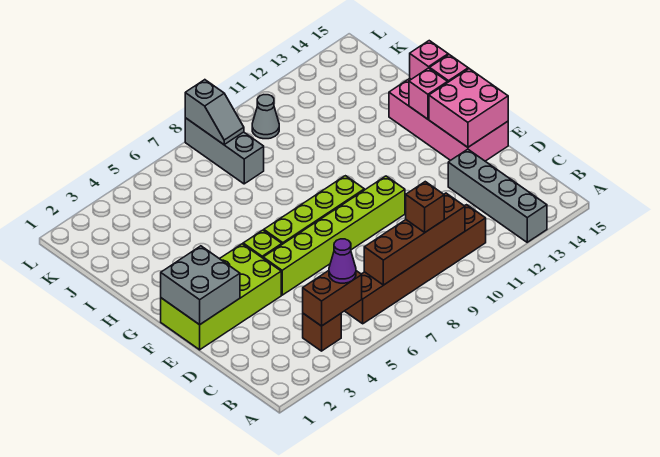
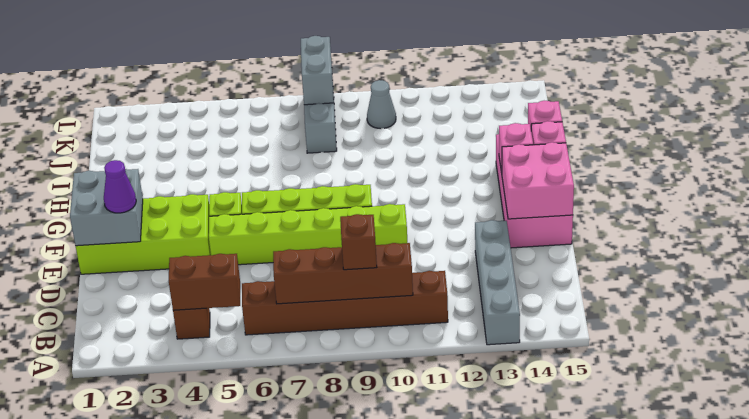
purple 1x1 cone [329,239,356,283] -> purple 1x1 cone moved to [104,160,136,213]
grey 1x2 slope [185,80,244,145] -> grey 1x2 brick [301,36,334,105]

